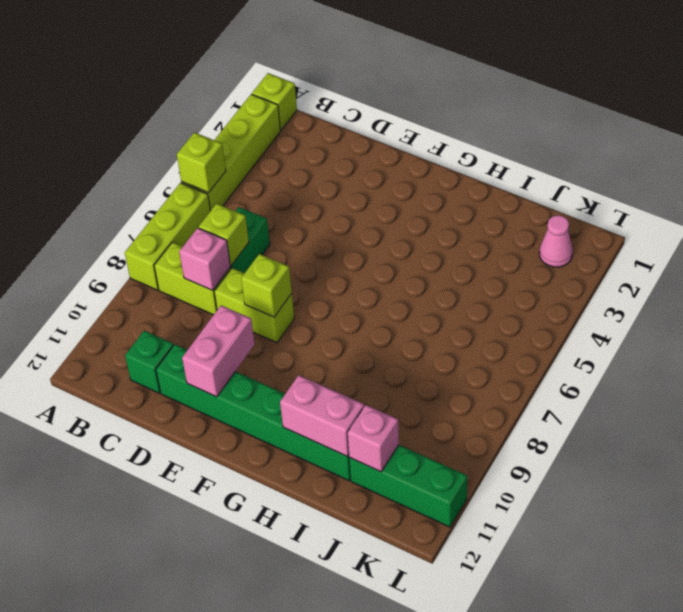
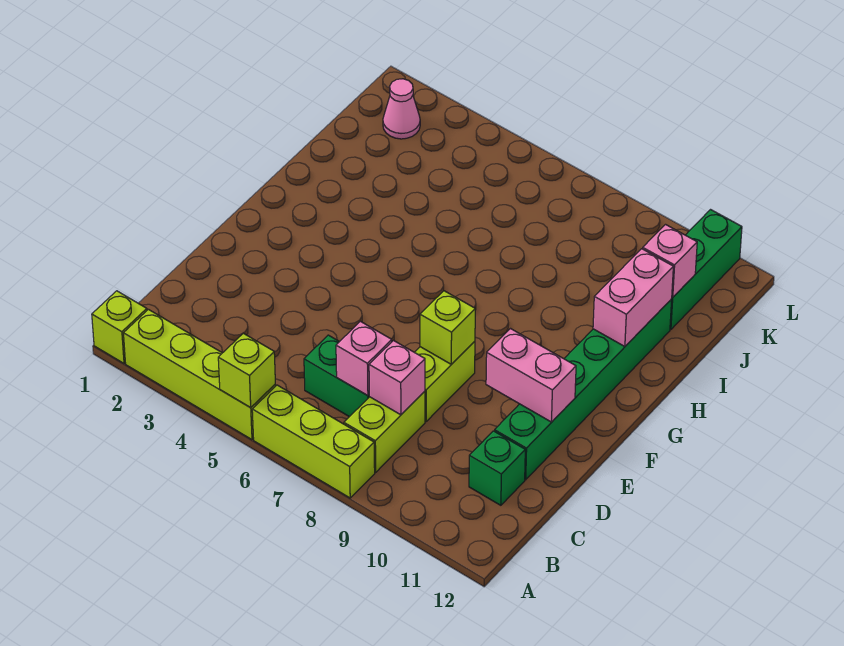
lime 1x1 brick [199,204,249,265] -> pink 1x1 brick [336,321,392,396]

